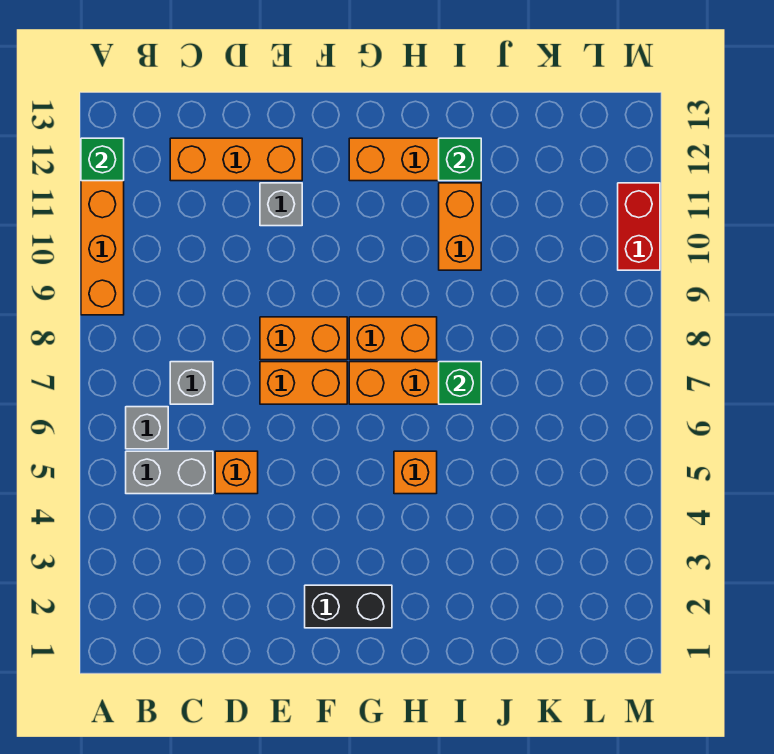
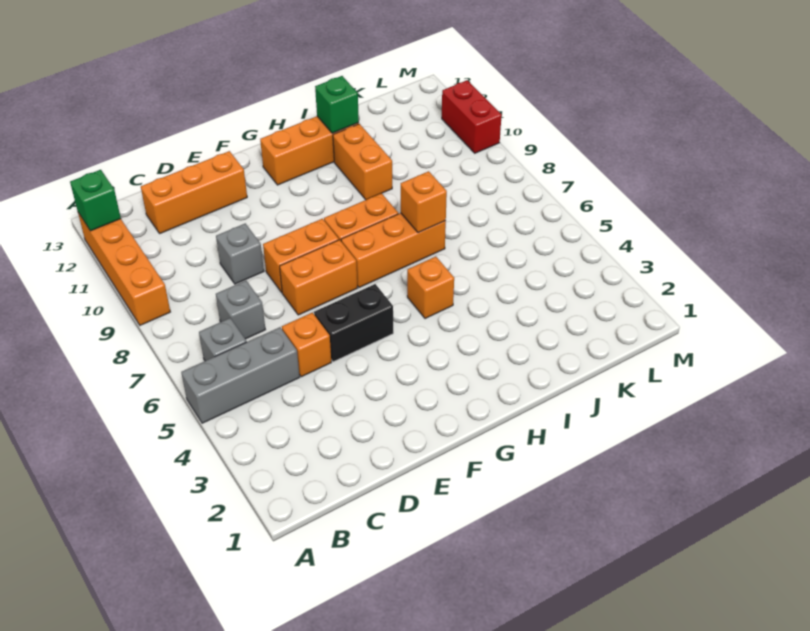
grey 1x2 brick [126,451,213,494] -> grey 1x3 brick [181,327,300,423]
grey 1x1 brick [260,183,302,226] -> grey 1x1 brick moved to [216,223,264,284]
black 1x2 brick [305,585,392,628] -> black 1x2 brick moved to [314,284,393,362]
green 1x1 brick [439,362,481,404] -> orange 1x1 brick [401,171,447,233]

